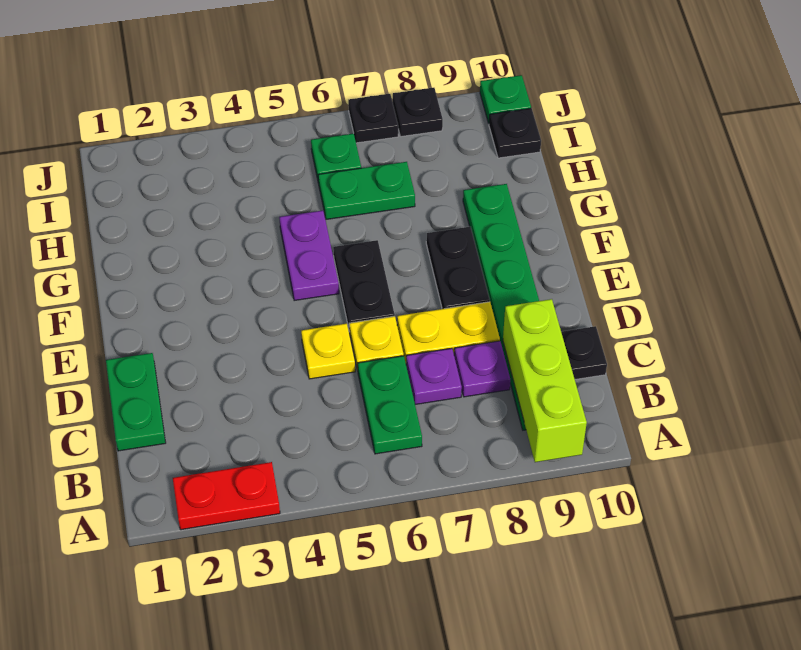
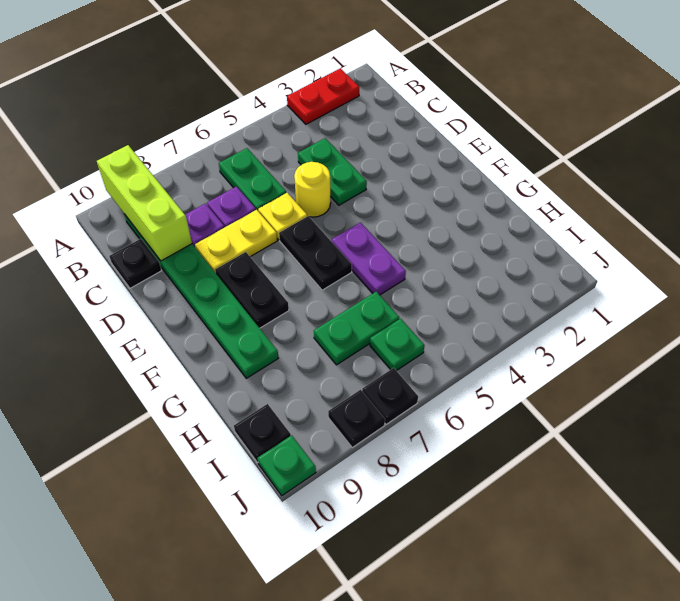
green 1x2 plate [106,353,166,451] -> green 1x2 plate moved to [298,138,367,205]
yellow 1x1 plate [301,324,355,379] -> yellow 1x1 round brick [294,162,331,217]

